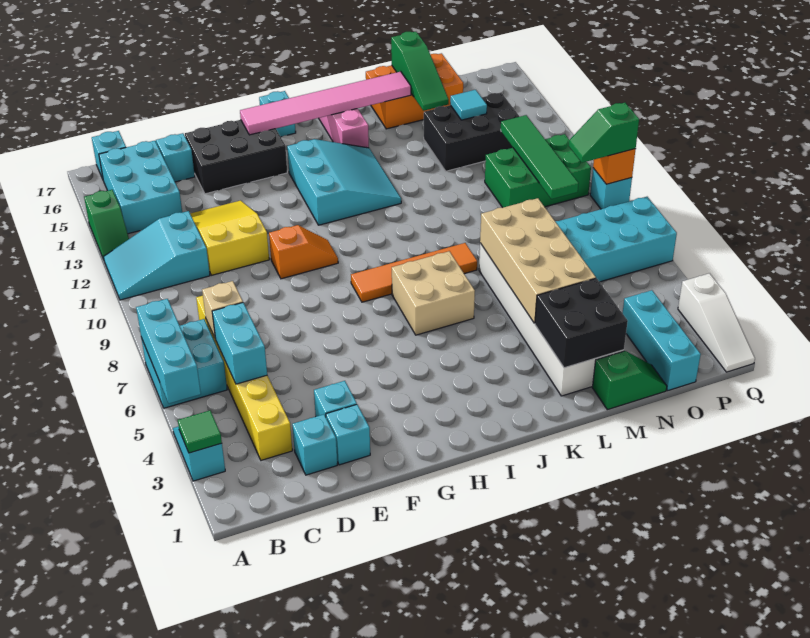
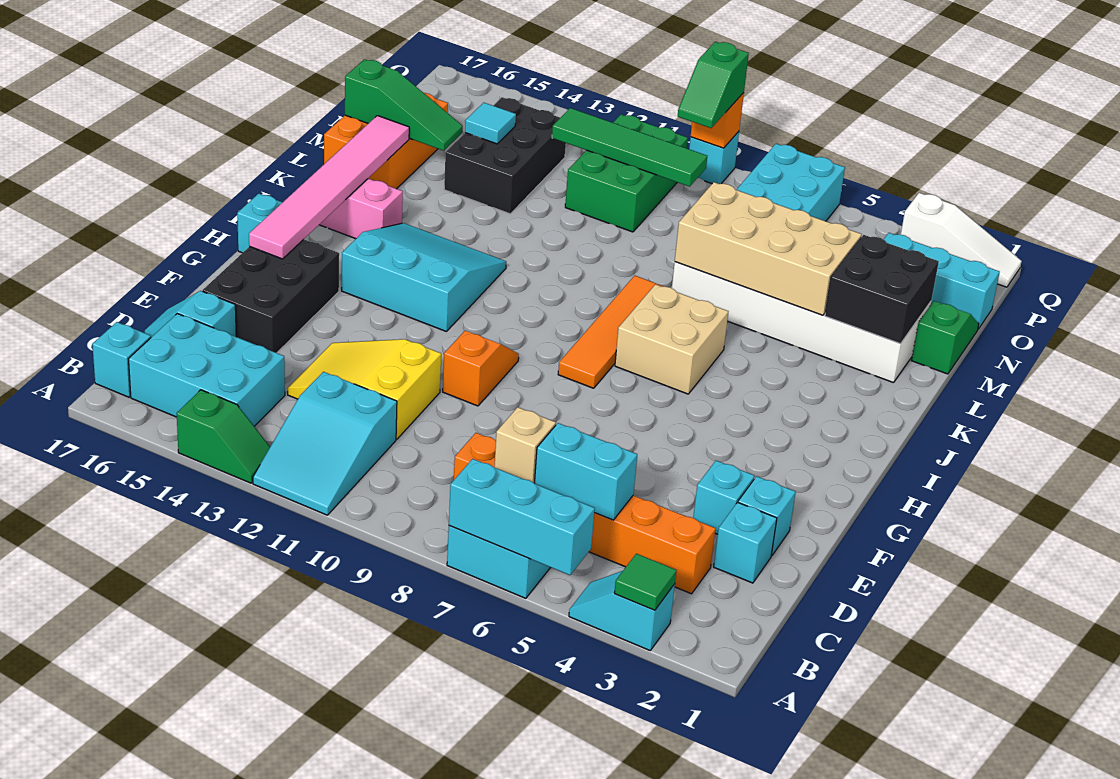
yellow 1x6 brick [196,296,292,460] -> orange 1x6 brick [454,433,716,594]

